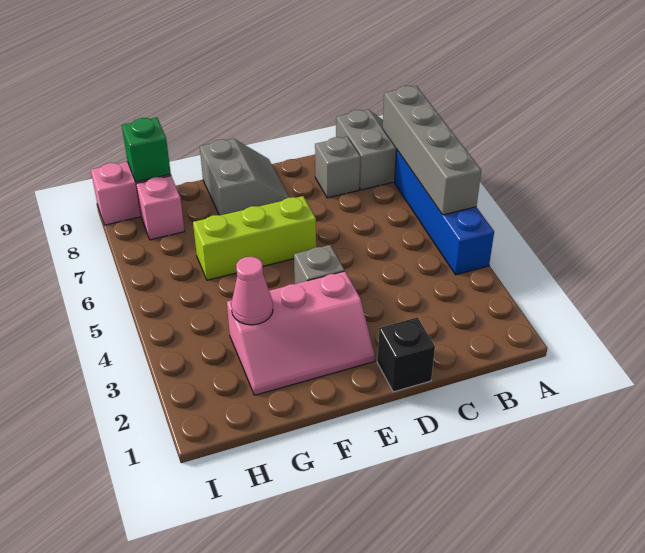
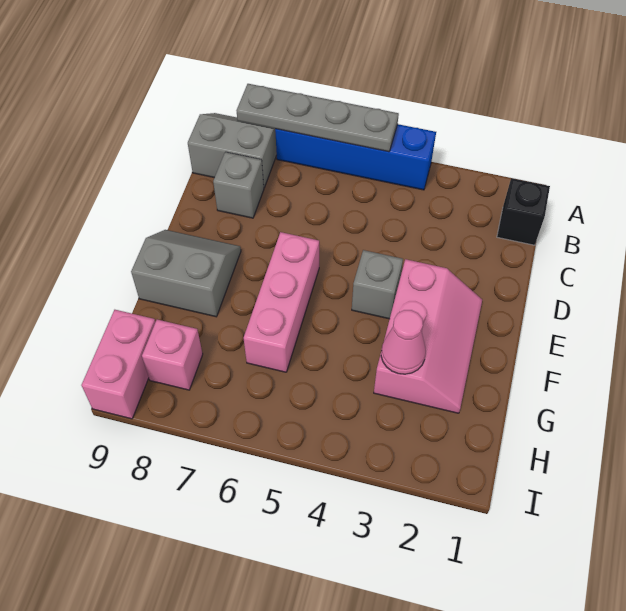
grey 1x4 brick [383,86,481,215] -> grey 1x4 plate [236,84,399,152]
black 1x1 brick [377,317,435,392] -> black 1x1 brick moved to [497,178,550,245]
lime 1x3 brick [193,196,316,280] -> pink 1x3 brick [244,232,319,372]
green 1x1 brick [122,118,171,182] -> none

